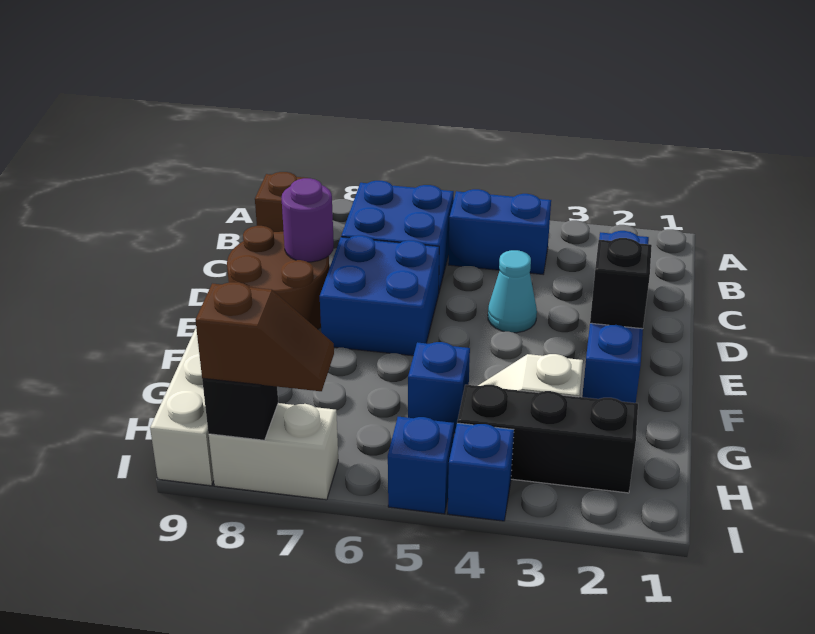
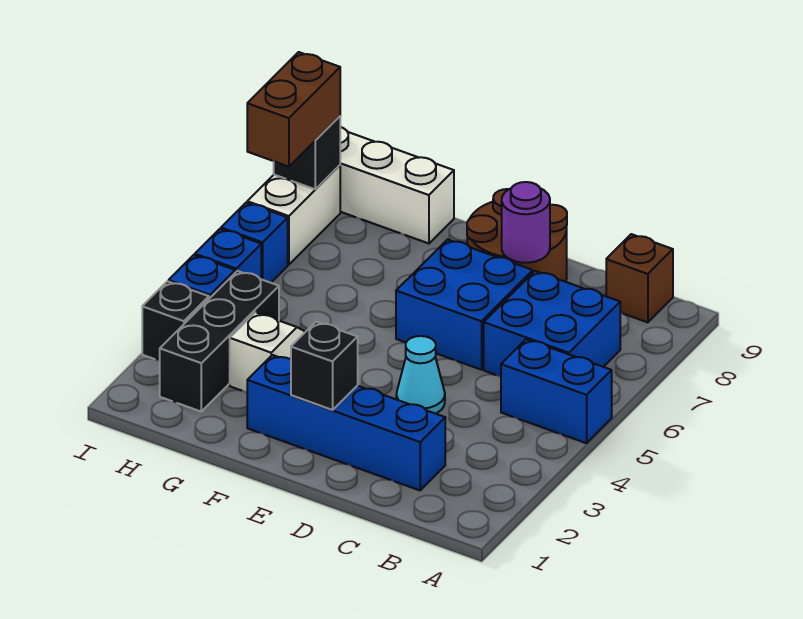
blue 1x2 brick [448,189,551,274] -> blue 1x2 brick turned to [501,339,612,443]
blue 1x1 brick [408,342,470,433] -> blue 1x1 brick moved to [221,203,288,283]
none -> black 1x1 brick [142,281,209,361]
brown 1x2 slope [196,282,334,391] -> brown 1x2 brick [247,52,340,167]

